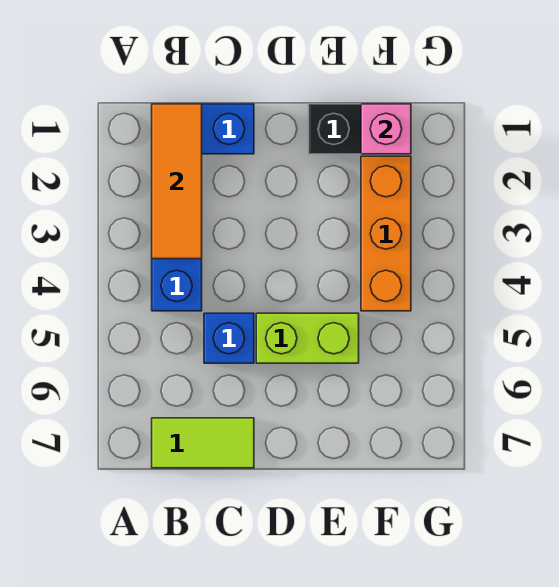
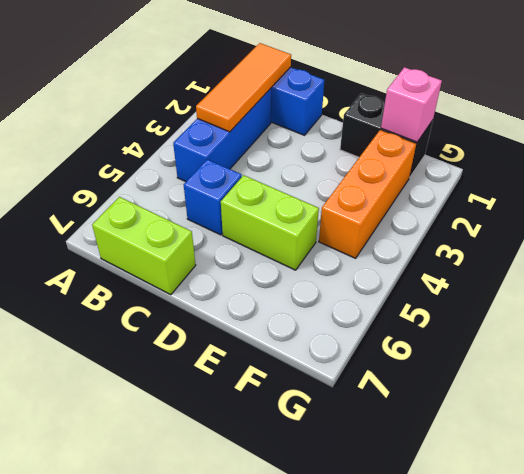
lime 1x2 tile [152,418,254,468] -> lime 1x2 brick [92,197,196,295]

